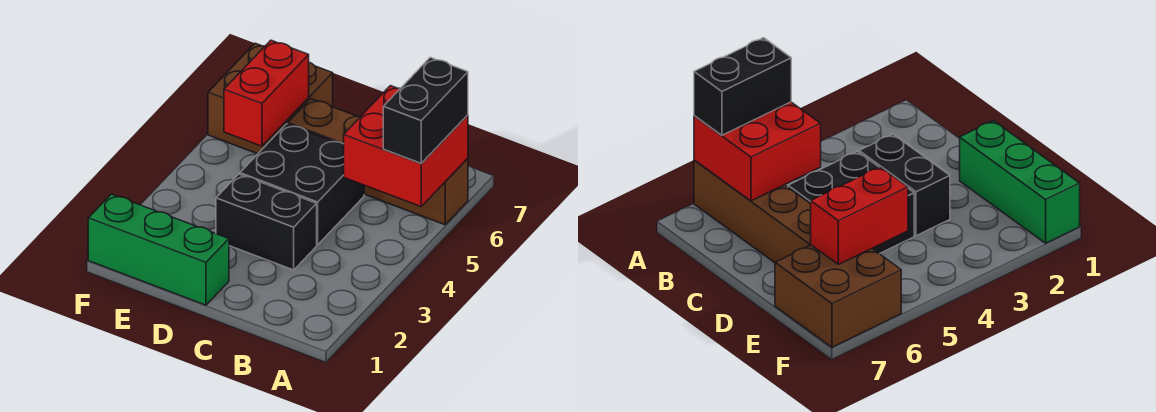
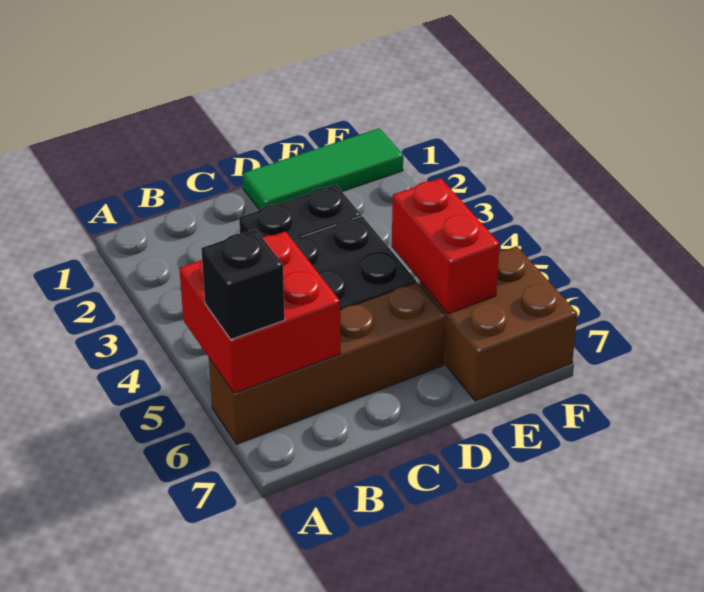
black 1x2 brick [383,57,468,163] -> black 1x1 brick [201,229,285,339]
green 1x3 brick [88,194,229,305] -> green 1x3 tile [242,128,403,210]

